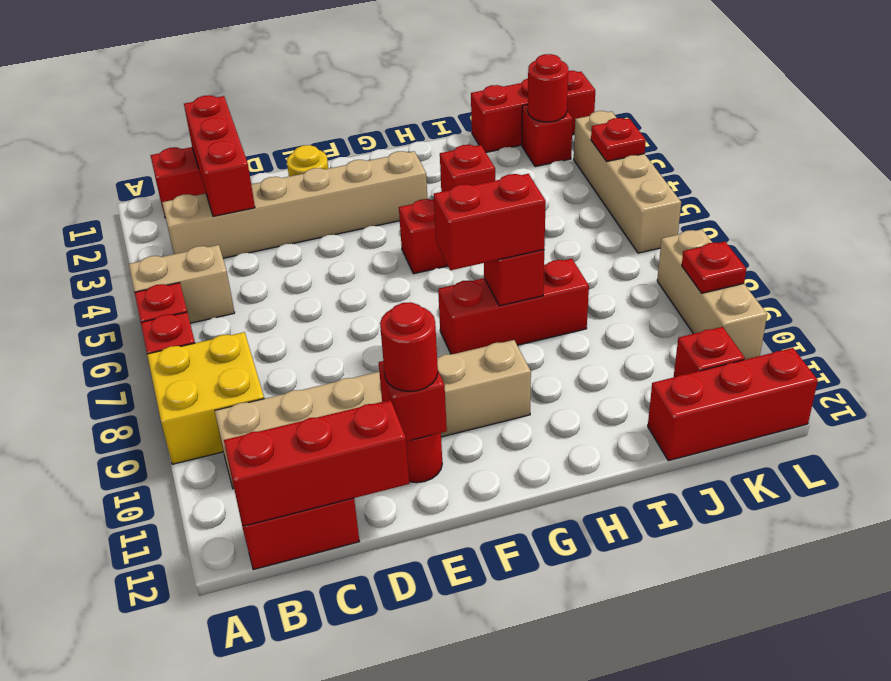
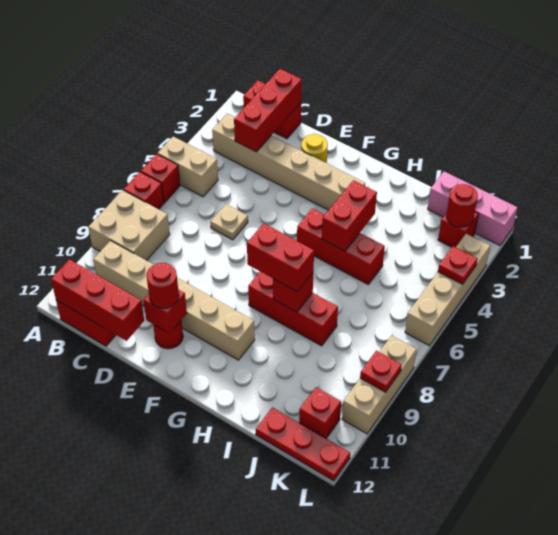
yellow 2x2 brick [147,332,264,464] -> tan 2x2 brick [88,190,170,261]
none -> tan 1x1 plate [211,204,248,240]
red 1x1 brick [440,145,495,192] -> red 1x2 brick [322,180,377,251]
red 1x3 brick [471,71,595,152] -> pink 1x3 brick [428,172,518,245]
red 1x3 brick [648,348,818,461] -> red 1x3 plate [256,407,350,481]

